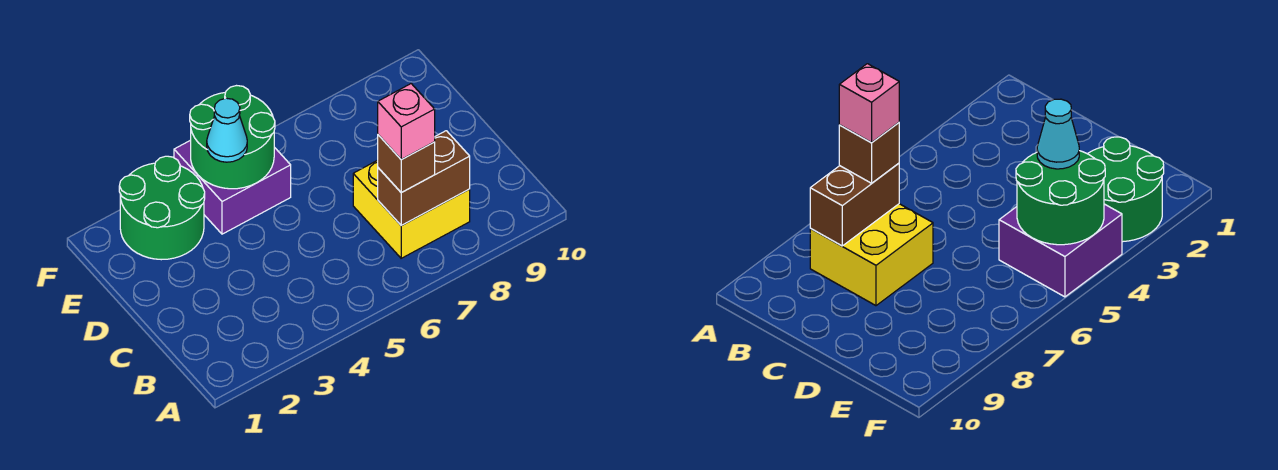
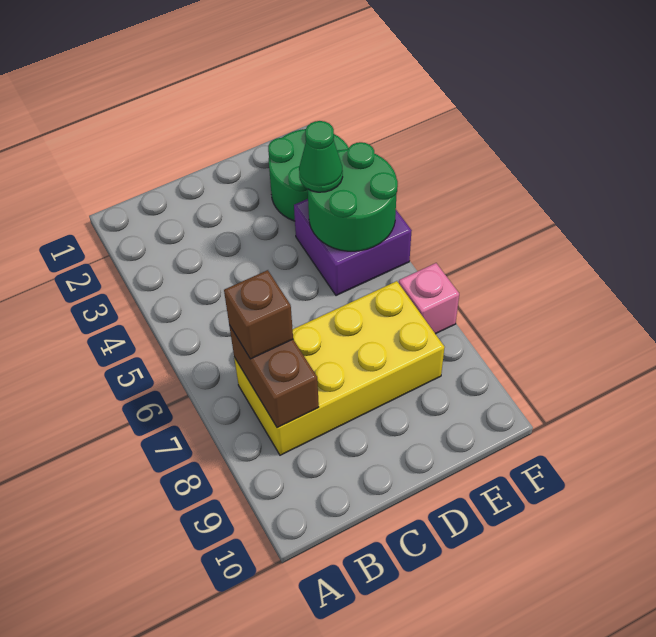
yellow 2x2 brick [353,160,470,258] -> yellow 2x4 brick [234,281,445,455]
pink 1x1 brick [378,84,435,160] -> pink 1x1 brick moved to [399,263,459,334]
cyan 1x1 cone [207,98,247,162] -> green 1x1 cone [299,121,343,192]

